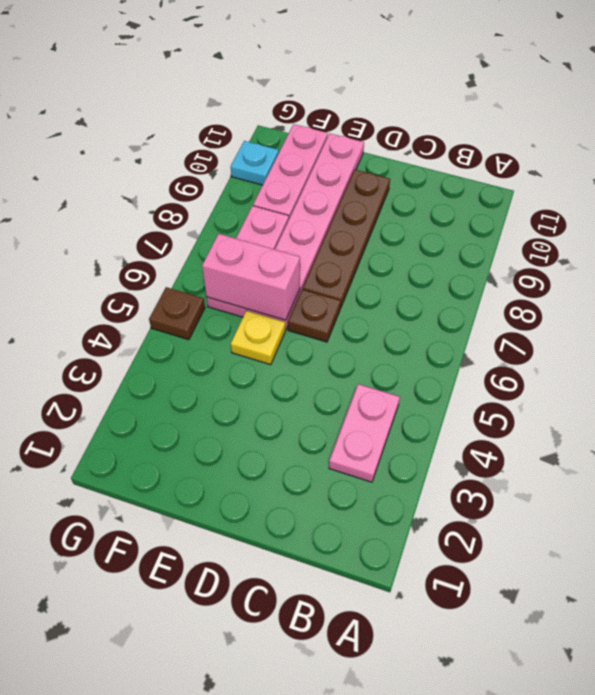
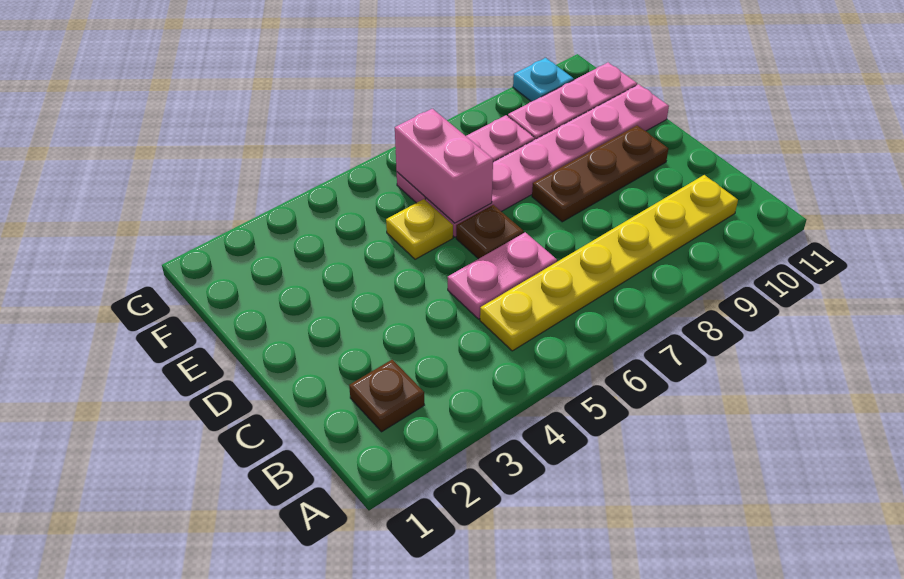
pink 1x2 plate [329,384,400,482] -> pink 1x2 plate moved to [448,232,557,319]
none -> yellow 1x6 plate [480,175,738,351]
brown 1x4 plate [303,170,390,308] -> brown 1x3 plate [532,125,668,222]
brown 1x1 plate [149,287,205,340] -> brown 1x1 plate moved to [349,360,424,432]

